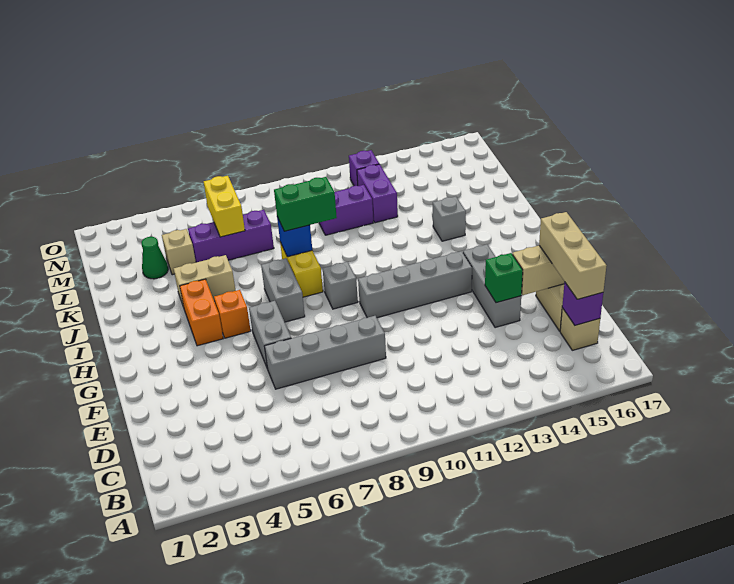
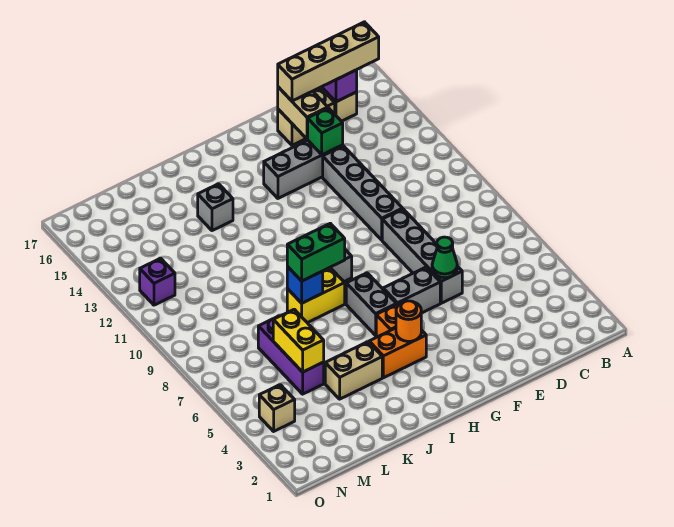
tan 1x3 brick [539,212,607,299] -> tan 1x4 brick [278,22,379,101]
grey 1x4 brick [358,251,472,318] -> grey 1x4 brick moved to [323,146,403,240]
none -> orange 1x1 round brick [396,301,421,341]
grey 1x2 brick [261,258,305,322] -> grey 1x2 brick turned to [346,273,396,335]
tan 1x2 brick [174,255,236,307] -> tan 1x2 brick turned to [325,342,382,399]
green 1x2 brick [274,177,337,231] -> green 1x2 brick turned to [287,223,345,281]
green 1x1 cone [141,237,168,279] -> green 1x1 cone moved to [432,237,457,278]
tan 1x1 brick [162,229,196,275] -> tan 1x1 brick moved to [259,385,295,431]
yellow 1x2 brick [204,176,245,237] -> yellow 1x2 brick turned to [273,309,324,372]
purple 1x2 brick [319,185,373,235] -> none
purple 1x2 brick [357,164,398,223] -> none

